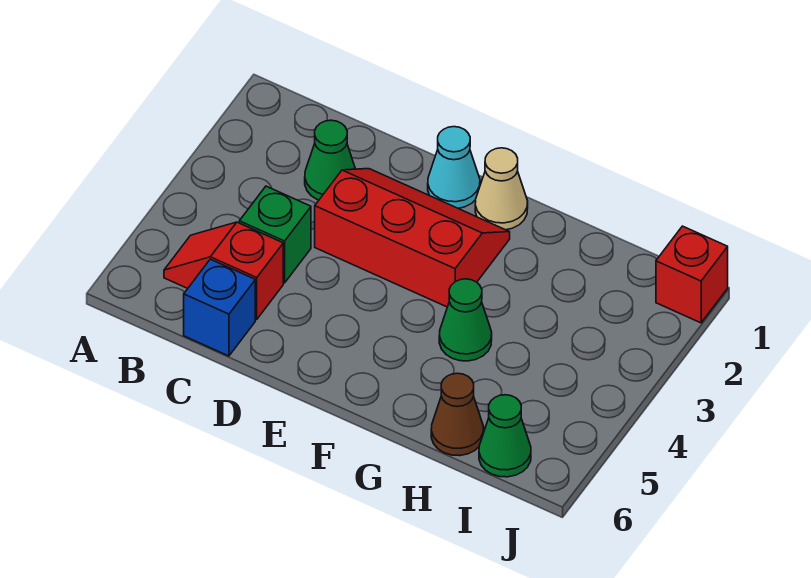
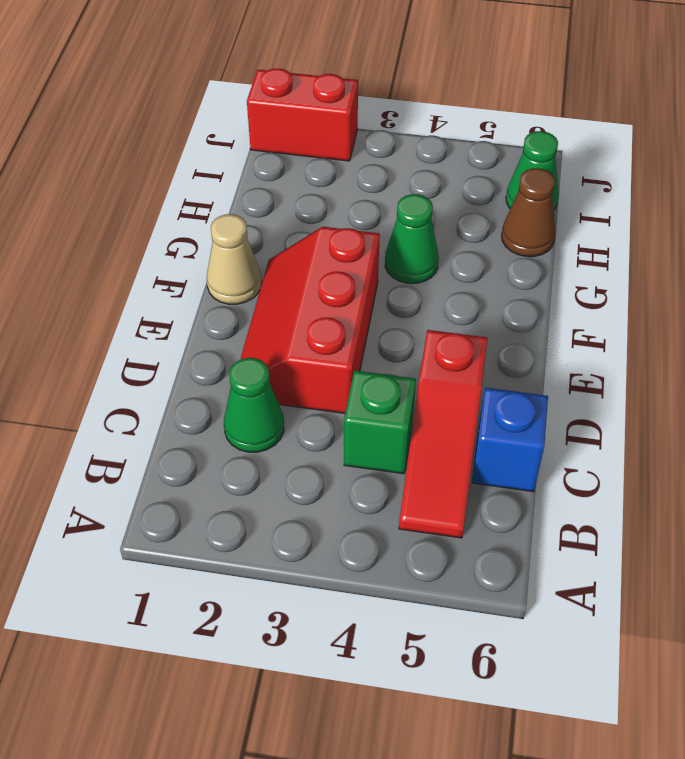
red 1x2 slope [164,222,283,319] -> red 1x3 slope [399,330,488,538]
cyan 1x1 cone [428,127,480,208] -> none
red 1x1 brick [656,226,728,323] -> red 1x2 brick [247,69,358,161]

